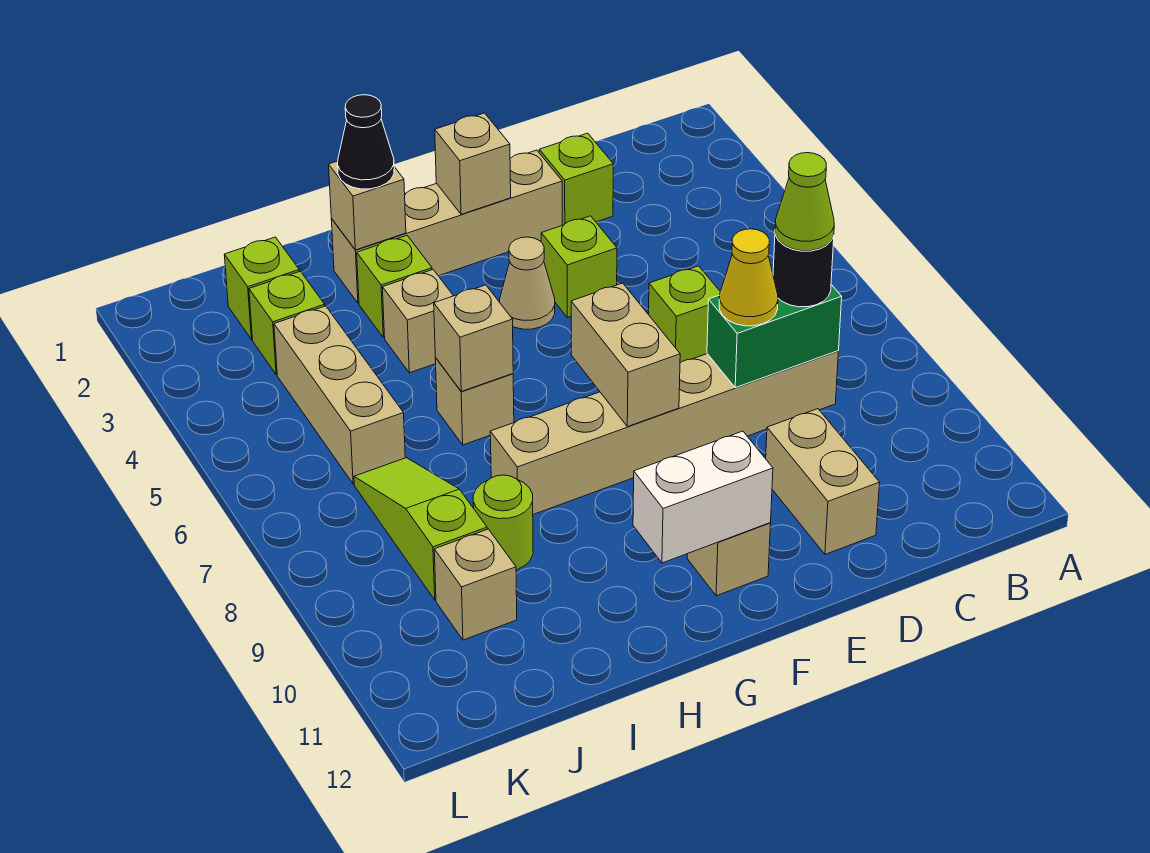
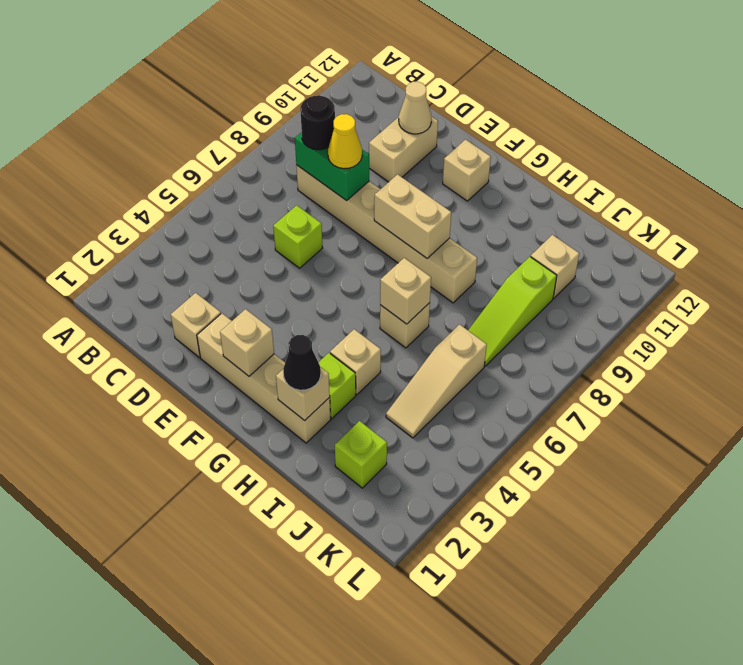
lime 1x1 cone [775,153,834,251] -> none
lime 1x1 brick [539,133,613,225] -> tan 1x1 brick [171,293,221,357]
lime 1x1 brick [541,216,617,318] -> none
tan 1x1 cone [500,237,555,329] -> tan 1x1 cone moved to [399,82,431,134]
tan 1x2 brick [571,283,680,427] -> tan 1x2 brick turned to [374,174,451,258]
white 1x2 brick [633,431,773,563] -> none
lime 1x1 round brick [473,475,533,570] -> none
lime 1x1 brick [249,271,325,375] -> none
tan 1x3 brick [274,306,405,484] -> tan 1x3 slope [386,324,487,438]

